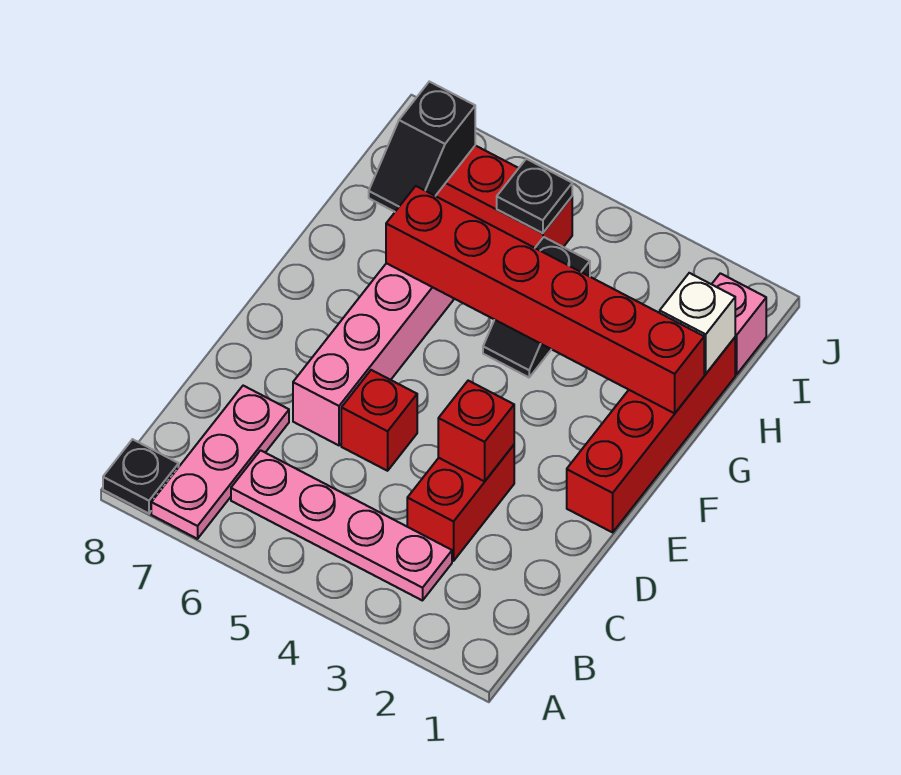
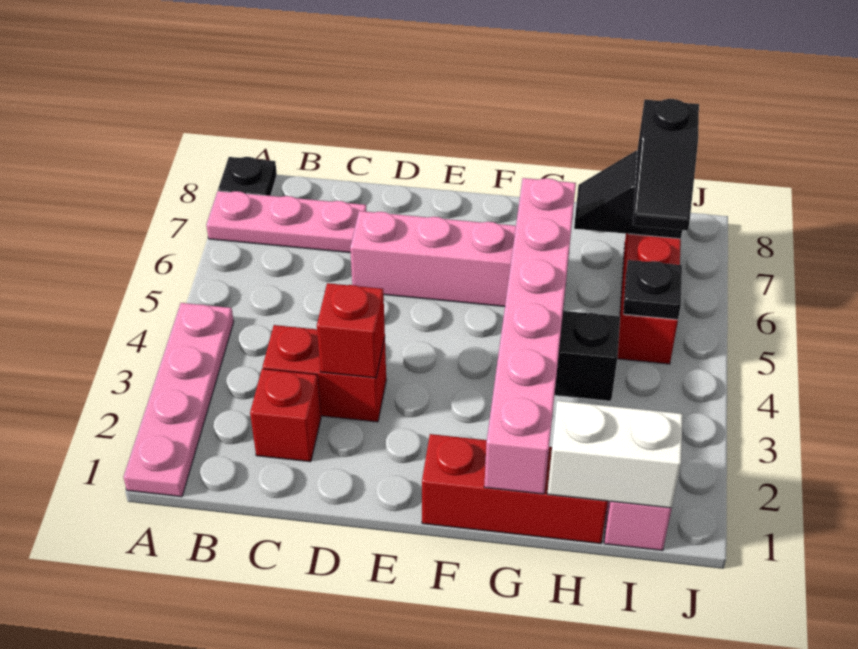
pink 1x4 plate [231,450,452,601] -> pink 1x4 plate moved to [123,303,234,497]
red 1x1 brick [341,370,417,471] -> red 1x1 brick moved to [250,369,321,462]
red 1x4 brick [567,338,735,532] -> red 1x3 brick [422,434,608,544]
red 1x6 brick [386,186,704,413] -> pink 1x6 brick [484,178,576,494]
white 1x1 brick [660,273,735,374] -> white 1x2 brick [547,401,683,508]
none -> black 1x2 slope [633,99,699,230]

